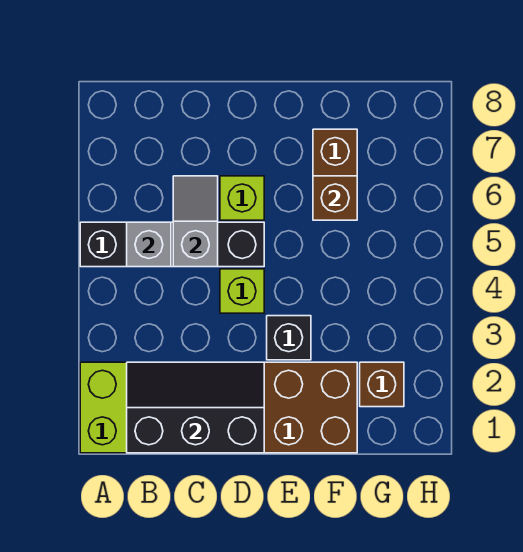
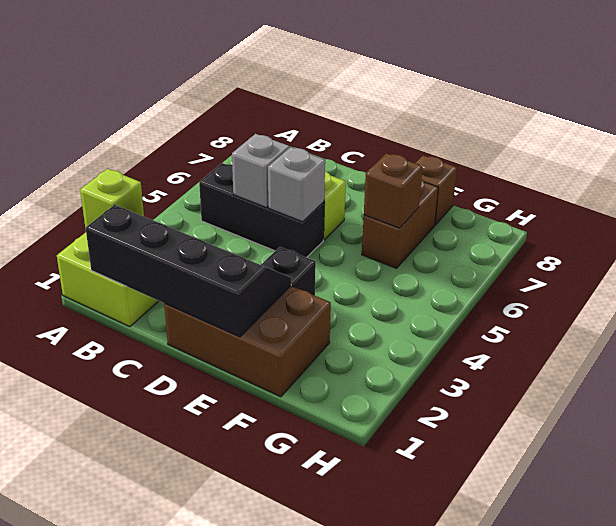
black 1x4 brick [80,222,264,267] -> black 1x3 brick [199,163,324,258]
black 2x3 slope [127,362,264,453] -> black 2x4 slope [86,205,291,337]
grey 1x1 brick [127,222,171,267] -> grey 1x1 brick moved to [268,147,325,222]
lime 1x1 brick [220,269,264,313] -> lime 1x1 brick moved to [80,169,144,229]
brown 1x1 brick [360,362,404,407] -> brown 1x1 brick moved to [416,155,457,225]

